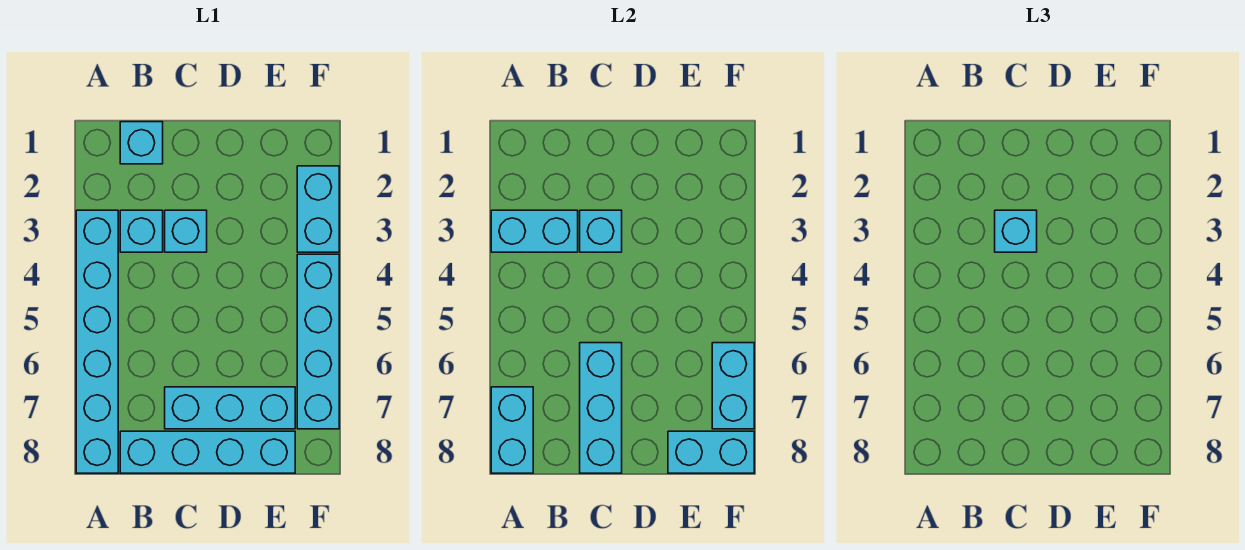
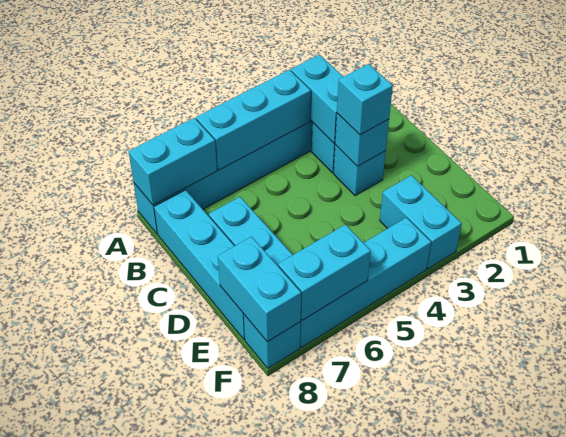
cyan 1x1 brick [120,122,163,164] -> cyan 1x1 brick moved to [244,315,301,368]
cyan 1x3 brick [580,343,622,473] -> cyan 1x3 brick moved to [196,70,311,170]
cyan 1x2 brick [297,166,339,252] -> cyan 1x2 brick turned to [380,175,462,269]

